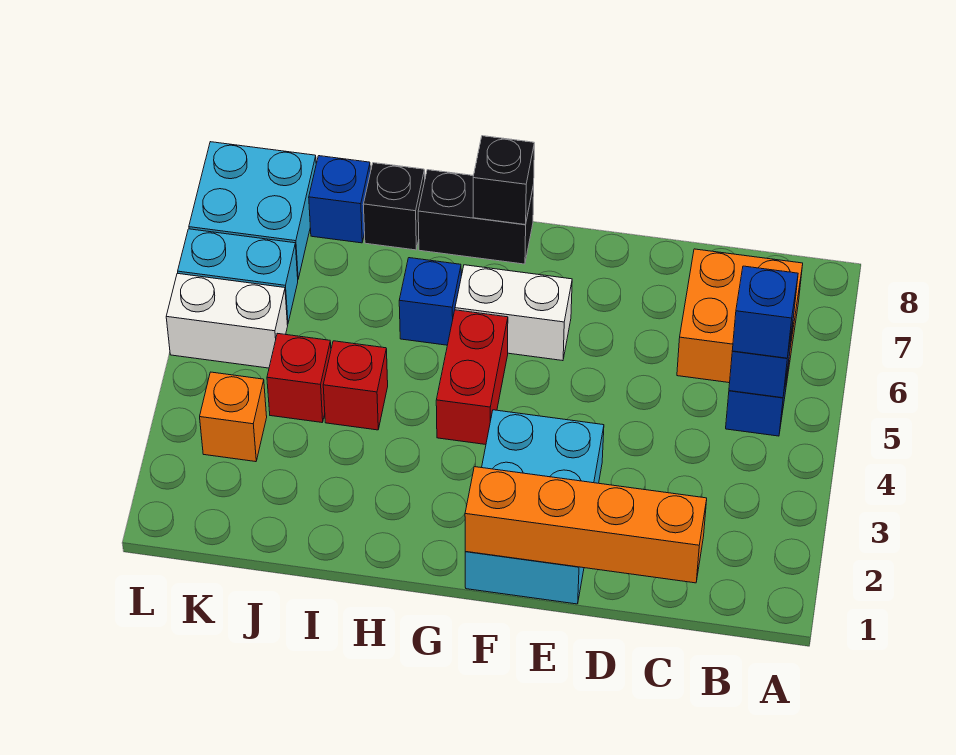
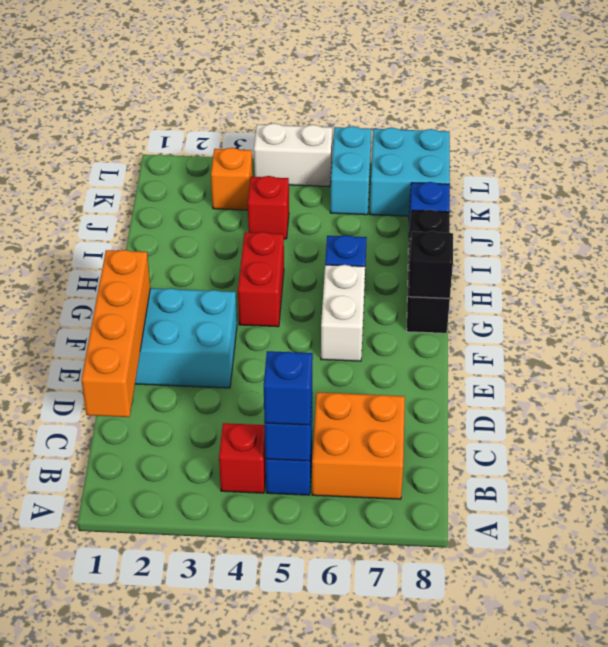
red 1x2 brick [436,310,508,445] -> red 1x2 brick turned to [238,232,284,327]
red 1x1 brick [323,341,388,430] -> red 1x1 brick moved to [219,423,266,493]
white 1x2 brick [166,273,288,368] -> white 1x2 brick turned to [254,123,332,187]

